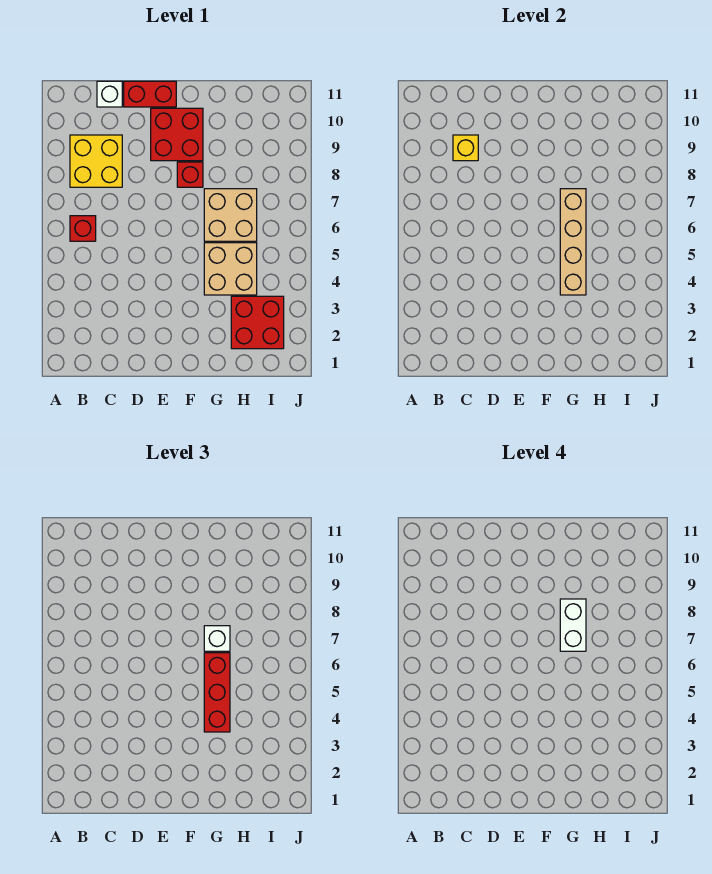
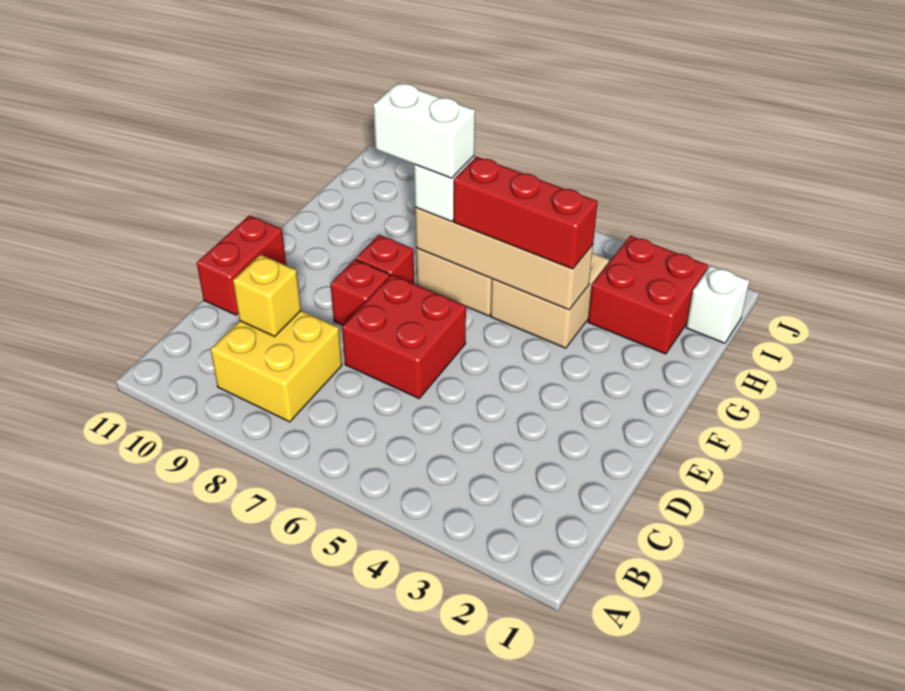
red 1x1 brick [70,216,96,241] -> red 1x1 brick moved to [331,259,390,325]
white 1x1 brick [97,81,122,107] -> white 1x1 brick moved to [686,266,749,343]
red 2x2 brick [151,108,203,161] -> red 2x2 brick moved to [342,275,466,398]

